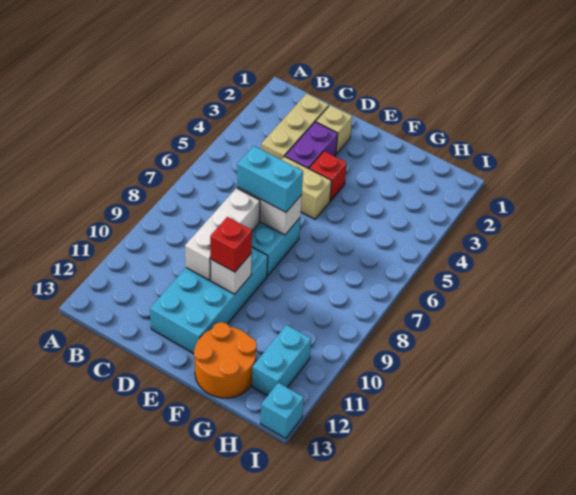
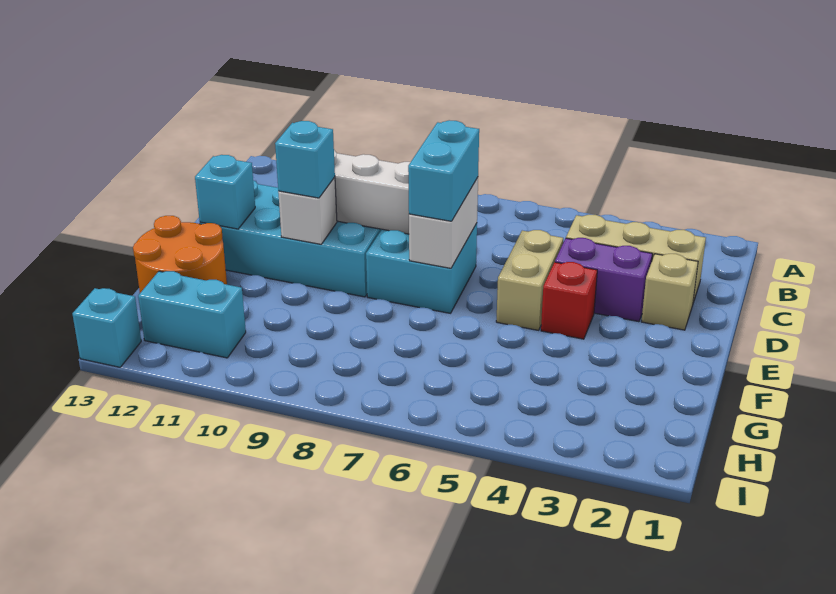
red 1x1 brick [210,217,252,272] -> cyan 1x1 brick [275,121,335,198]
none -> cyan 1x1 brick [195,155,255,229]

